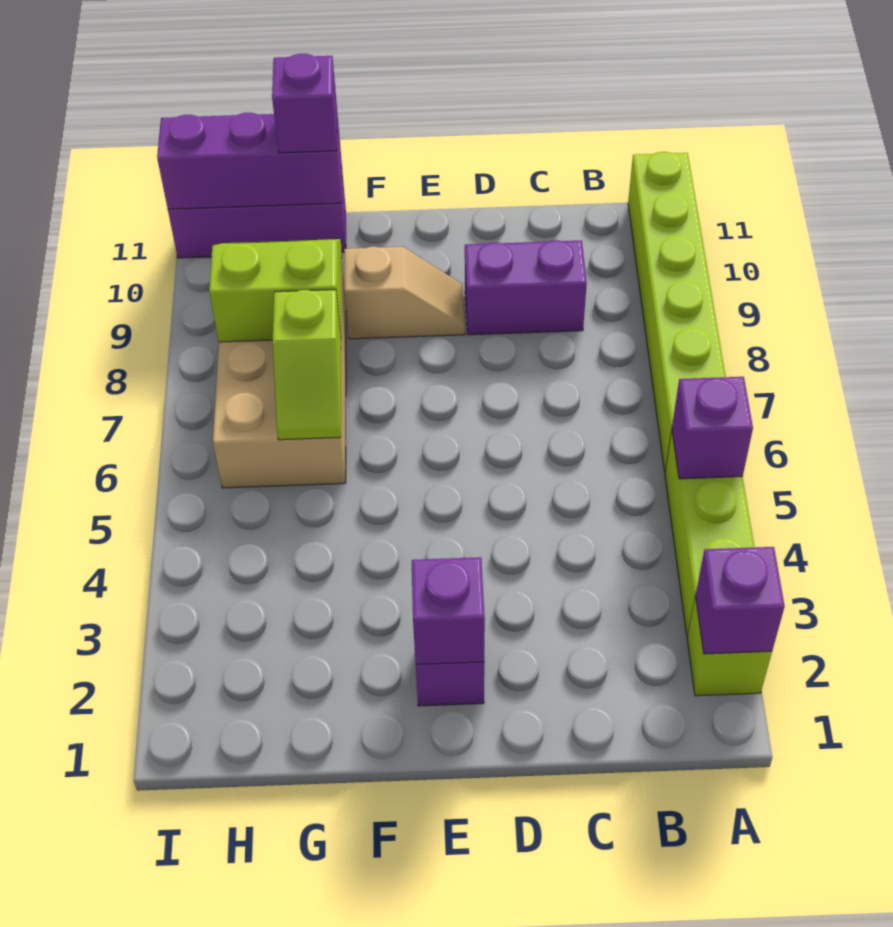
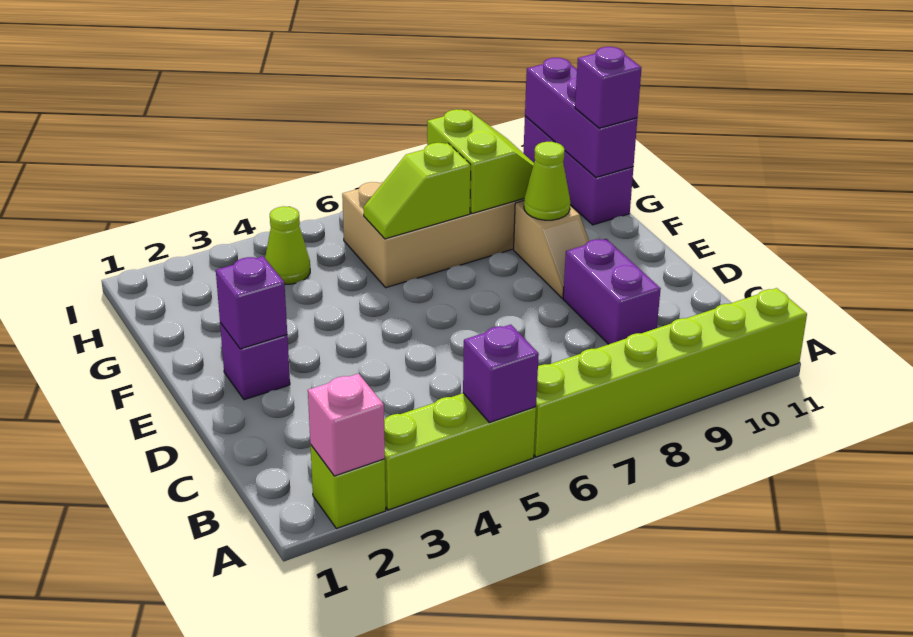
purple 1x1 brick [695,547,785,654] -> pink 1x1 brick [308,373,385,476]
none -> lime 1x1 cone [524,142,570,220]
none -> lime 1x1 cone [265,206,310,284]

